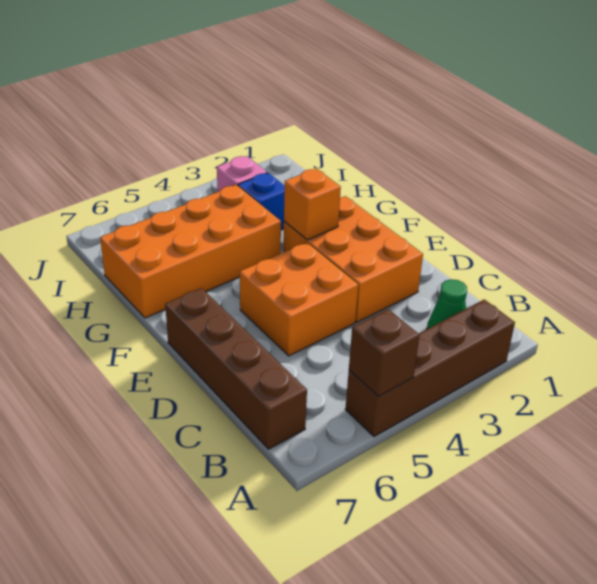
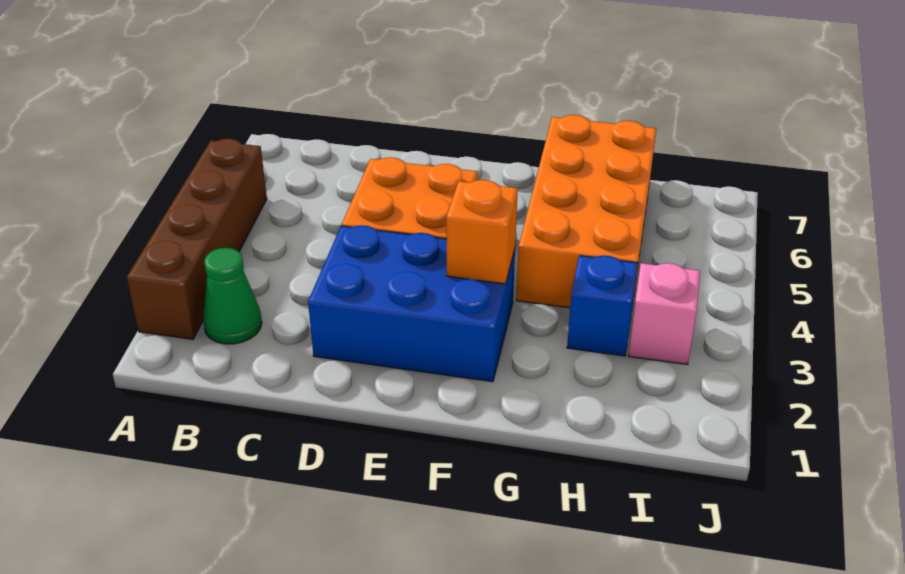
brown 1x1 brick [349,309,419,397] -> none
brown 1x4 brick [165,288,307,449] -> none
orange 2x3 brick [283,196,423,322] -> blue 2x3 brick [308,225,515,382]

